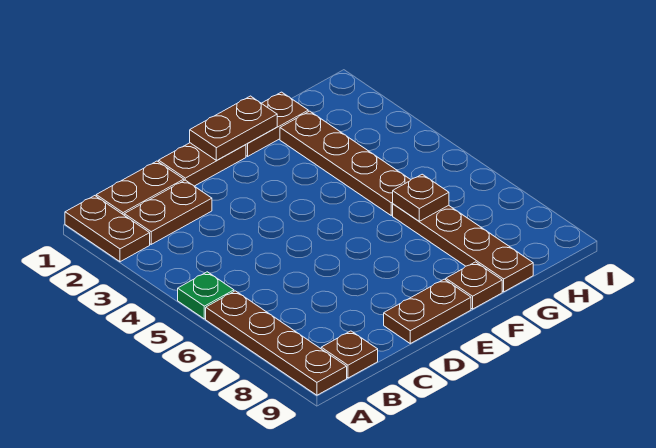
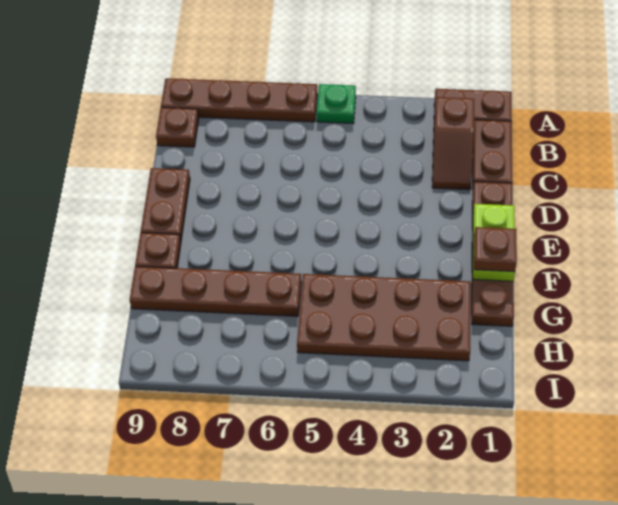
brown 1x2 plate [124,180,212,244] -> brown 1x2 slope [432,97,474,190]
brown 1x2 plate [190,96,277,160] -> lime 1x2 plate [473,204,515,281]
brown 1x4 plate [280,111,411,215] -> brown 2x4 plate [297,274,471,361]
brown 1x1 plate [393,174,449,221] -> brown 1x1 plate moved to [474,227,517,272]

